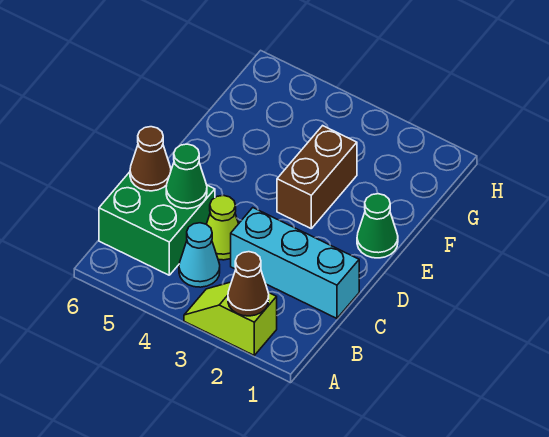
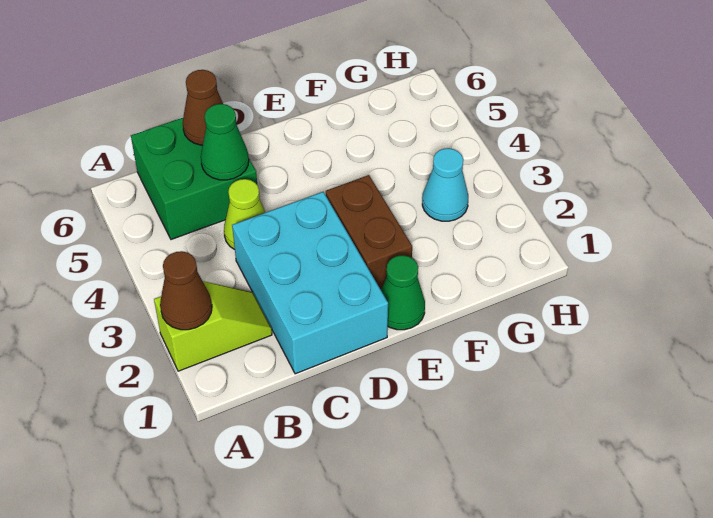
lime 1x2 slope [184,282,277,355] -> lime 1x2 slope turned to [154,281,272,371]
cyan 1x1 cone [179,223,220,287] -> cyan 1x1 cone moved to [422,148,468,221]
cyan 1x3 brick [231,208,359,318] -> cyan 2x3 brick [232,192,388,374]
brown 1x2 brick [277,126,357,228] -> brown 1x2 brick turned to [326,175,412,290]

